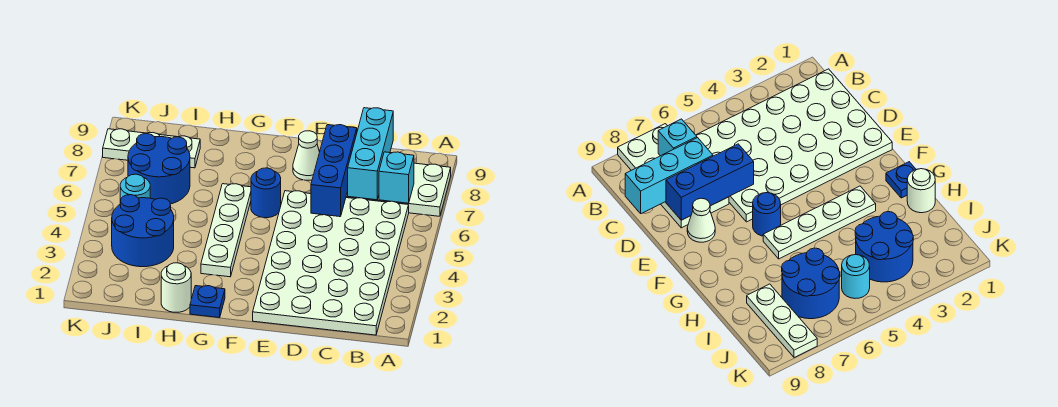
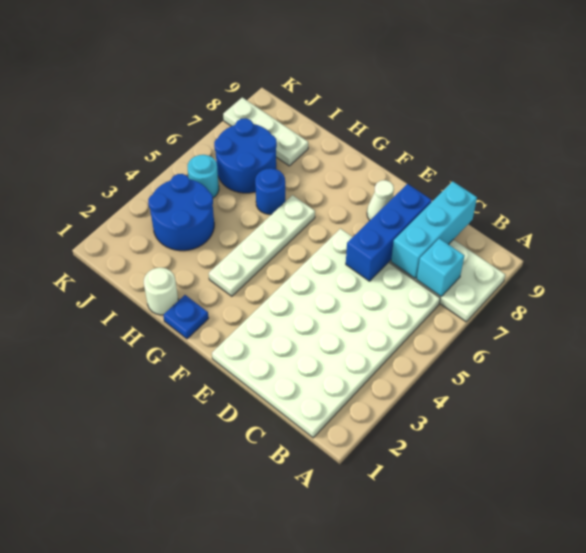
blue 1x1 round brick [251,168,281,218] -> blue 1x1 round brick moved to [255,168,285,214]

